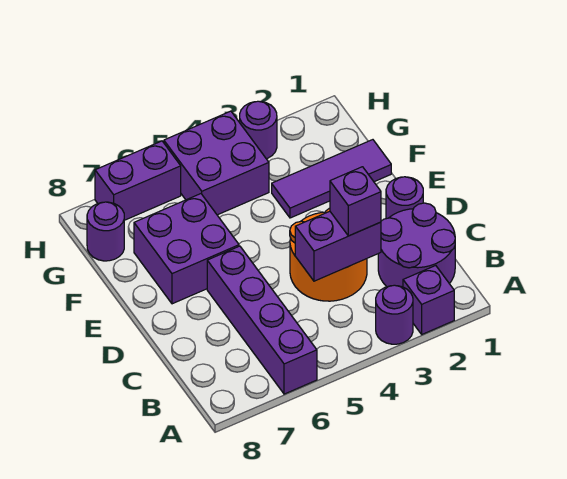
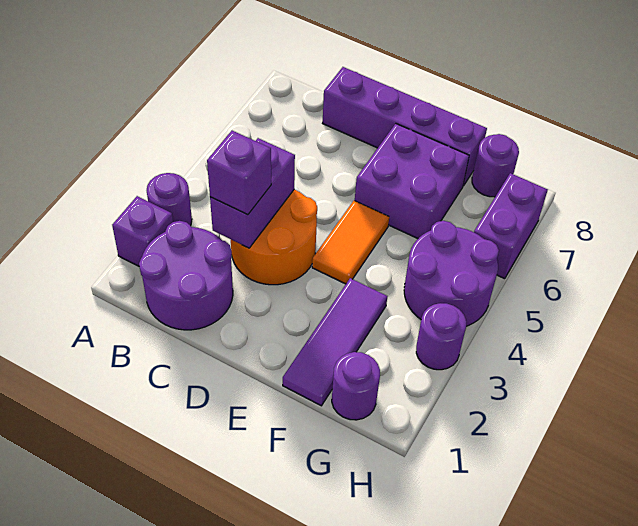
purple 1x4 brick [207,246,317,394] -> purple 1x4 brick moved to [323,67,487,186]
purple 1x1 round brick [386,177,423,219] -> purple 1x1 round brick moved to [332,352,380,420]
none -> orange 1x2 tile [312,201,389,284]
purple 2x2 brick [164,111,269,215] -> purple 2x2 round brick [404,221,499,326]

